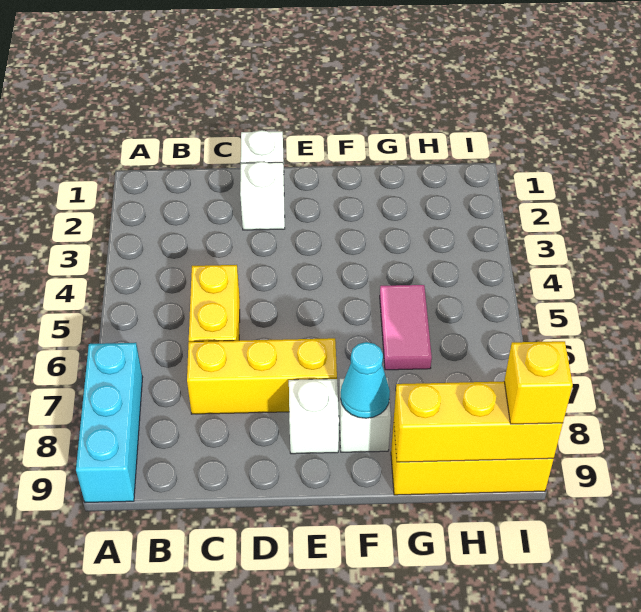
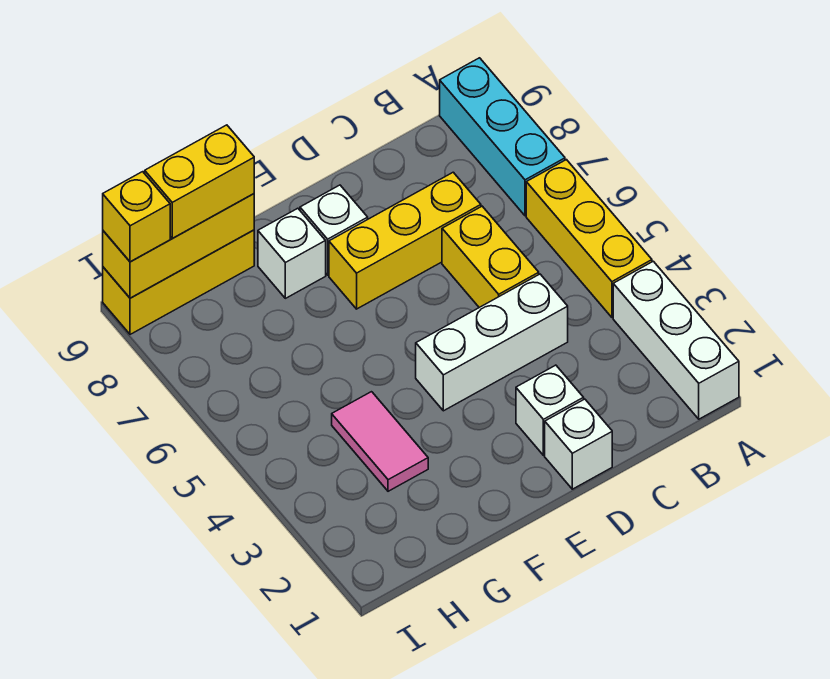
none -> white 1x3 brick [613,261,739,419]
none -> yellow 1x3 brick [526,160,652,317]
none -> white 1x3 brick [416,274,568,411]
cyan 1x1 cone [341,342,390,418] -> none
pink 1x2 tile [380,285,432,370] -> pink 1x2 tile moved to [332,392,428,491]
none -> yellow 1x2 brick [145,125,254,238]

